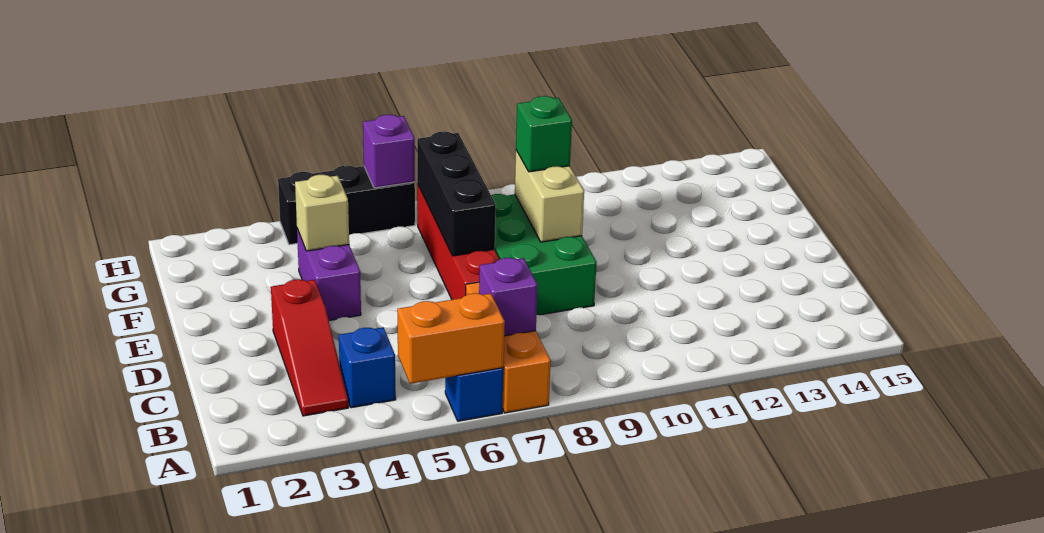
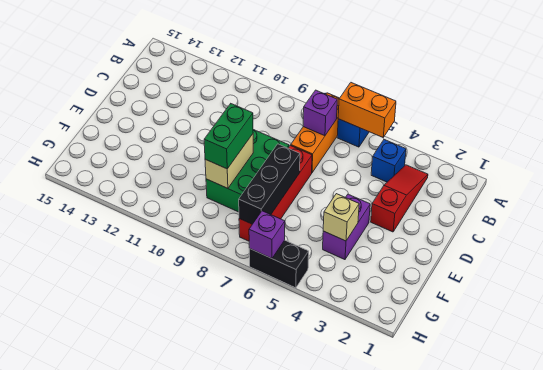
green 1x1 brick [516,96,572,172] -> green 1x2 brick [204,104,253,169]
black 1x3 brick [278,165,415,245] -> black 1x2 brick [249,240,309,288]

